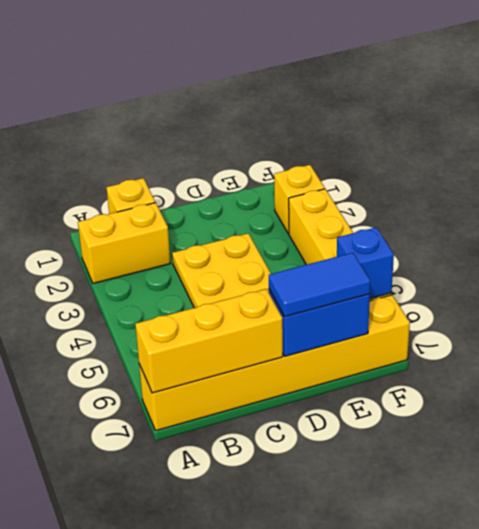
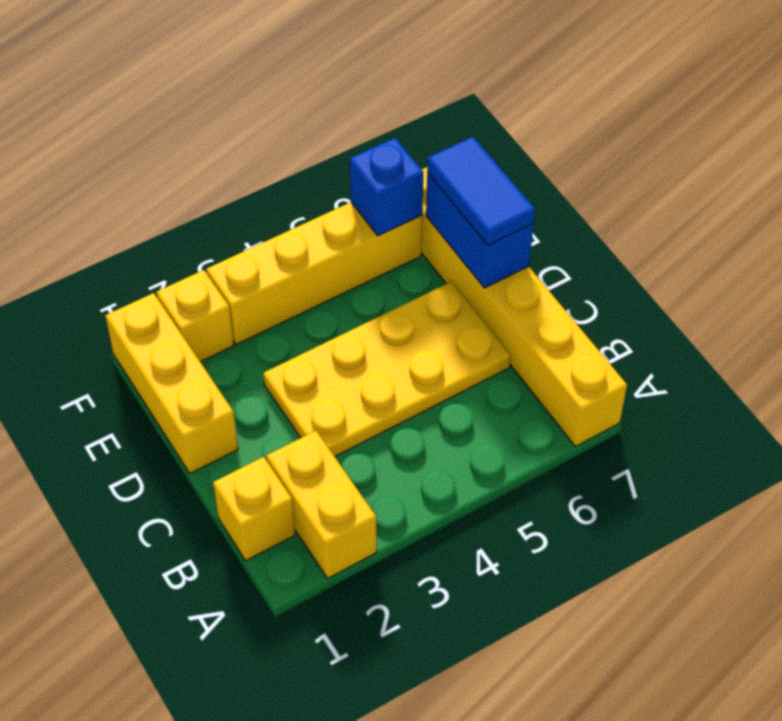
yellow 1x3 brick [135,289,283,393] -> yellow 1x3 brick moved to [105,293,238,473]

